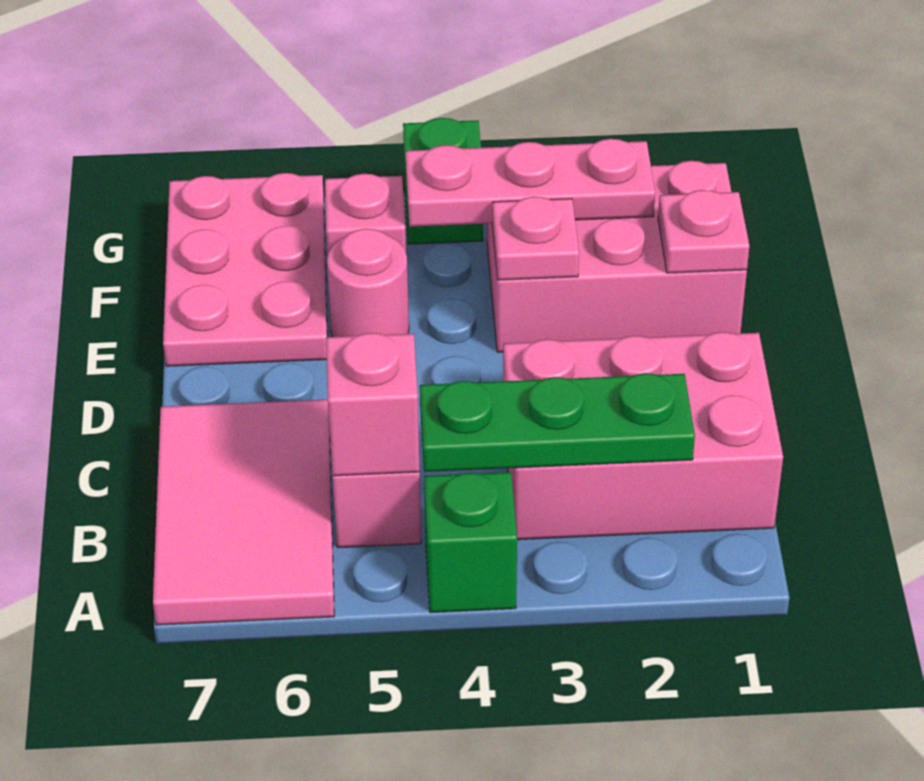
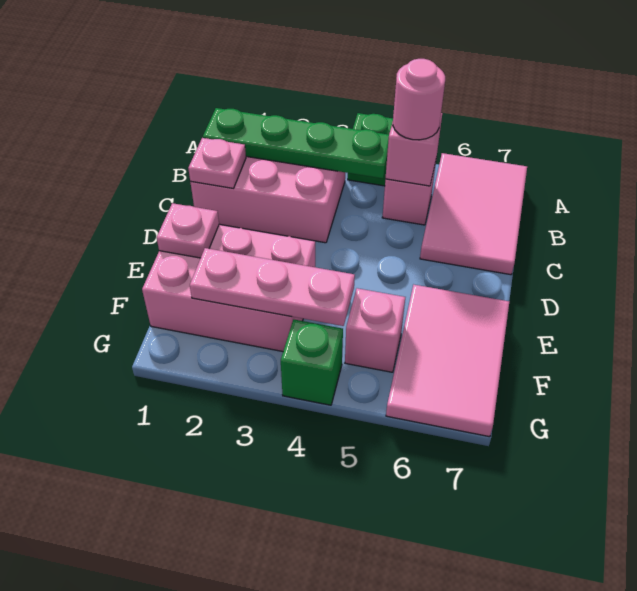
green 1x3 plate [420,373,695,472] -> green 1x4 plate [203,108,389,178]
pink 1x1 plate [492,197,579,280] -> pink 1x1 plate moved to [188,138,246,188]
pink 1x1 round brick [327,229,409,337] -> pink 1x1 round brick moved to [393,59,445,140]
pink 2x3 plate [163,173,327,366] -> pink 2x3 tile [386,285,509,437]

